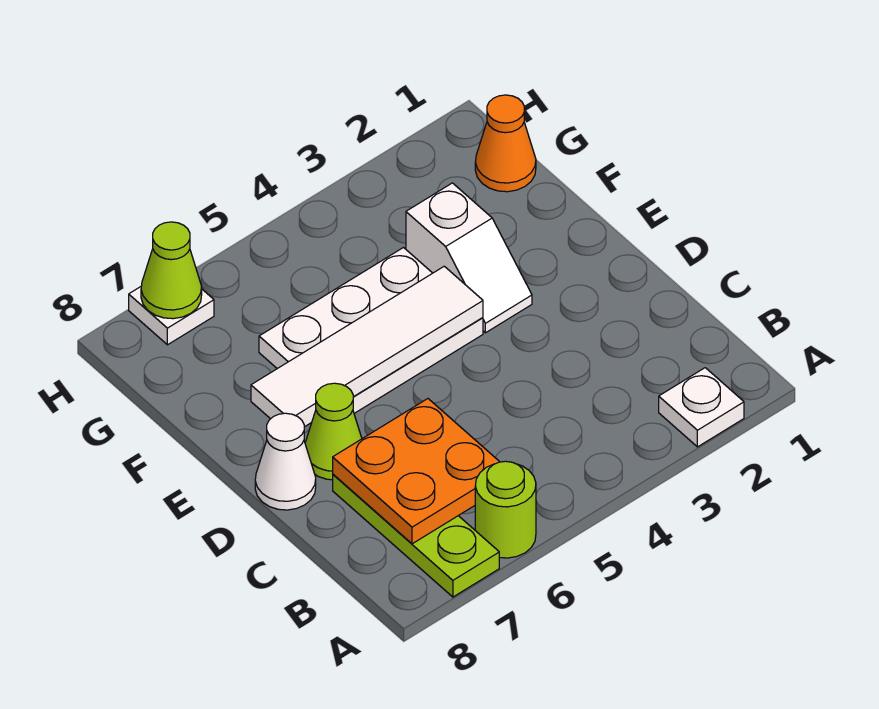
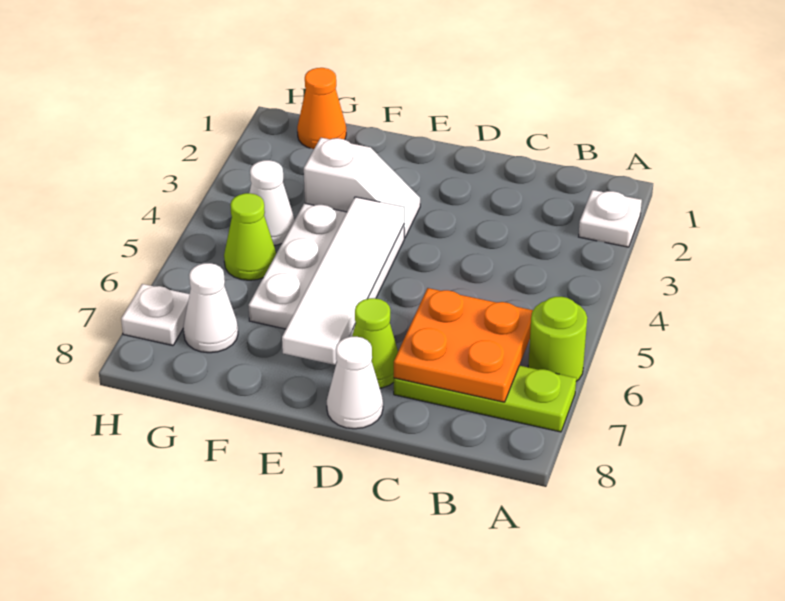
none -> white 1x1 cone [249,160,295,246]
none -> white 1x1 cone [183,263,238,353]
lime 1x1 cone [141,222,202,319] -> lime 1x1 cone moved to [224,193,276,280]

